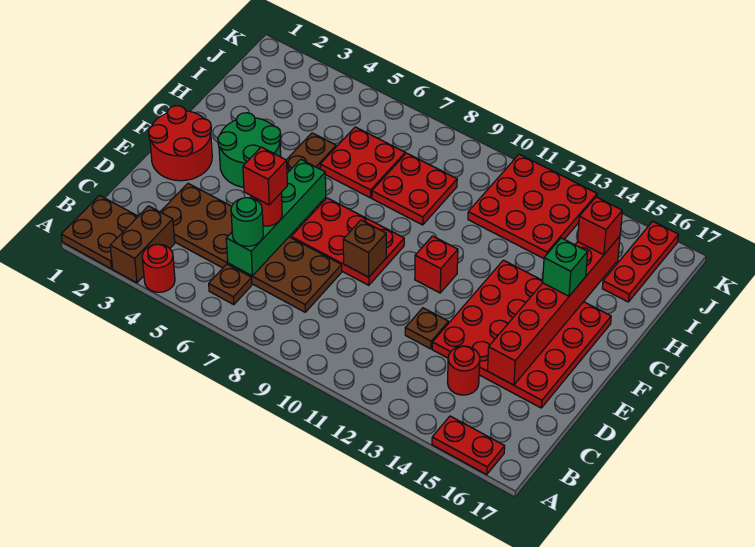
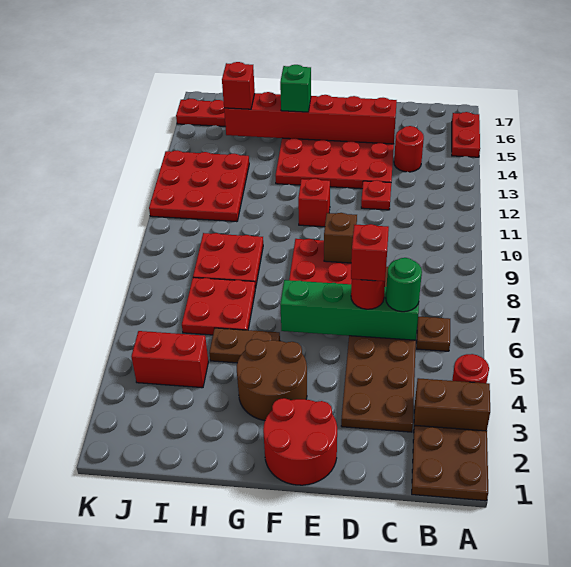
brown 1x1 plate [405,308,449,349] -> red 1x1 plate [361,180,391,210]
green 2x2 round brick [218,113,281,187] -> brown 2x2 round brick [237,339,307,421]
none -> red 1x2 brick [131,331,208,388]

